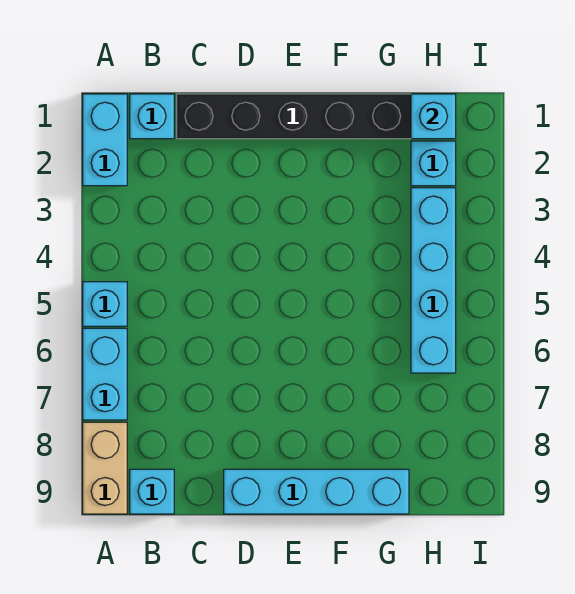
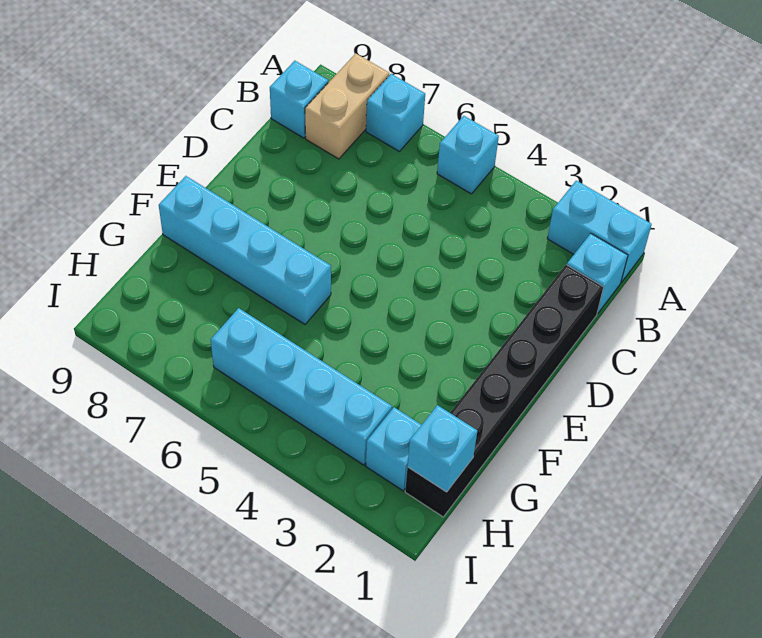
cyan 1x2 brick [83,328,127,420] -> cyan 1x1 brick [366,74,425,151]
tan 1x2 brick [83,422,127,514] -> tan 1x2 brick turned to [305,53,389,159]
cyan 1x4 brick [224,469,409,514] -> cyan 1x4 brick turned to [159,176,331,324]

